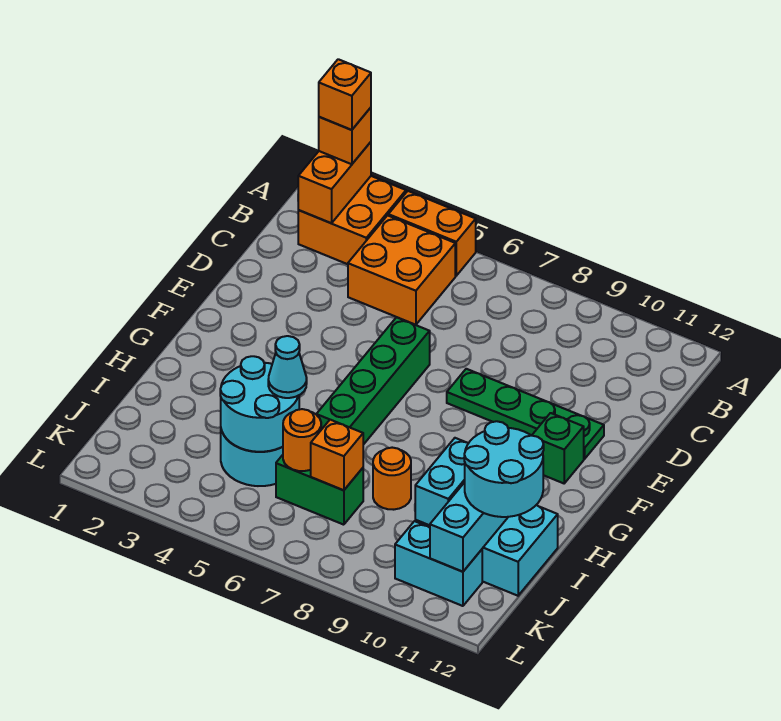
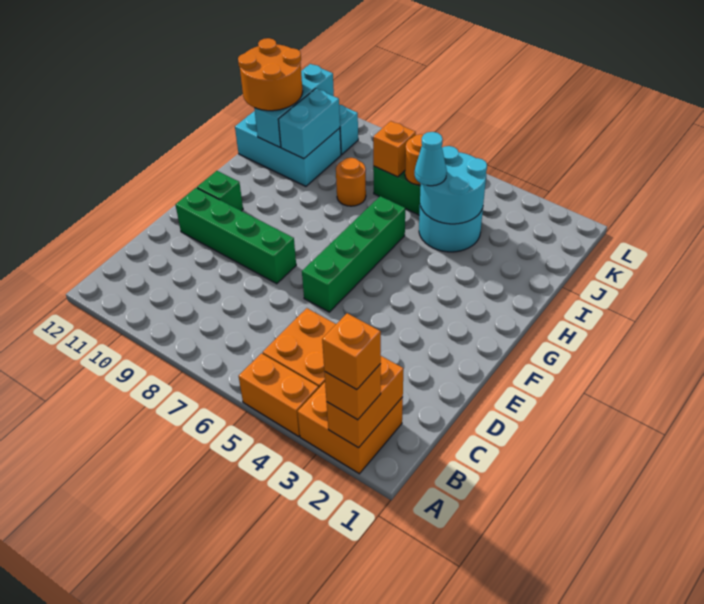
green 1x4 plate [447,369,604,459] -> green 1x4 brick [176,188,296,284]
cyan 2x2 round brick [464,421,544,517] -> orange 2x2 round brick [238,38,303,111]

